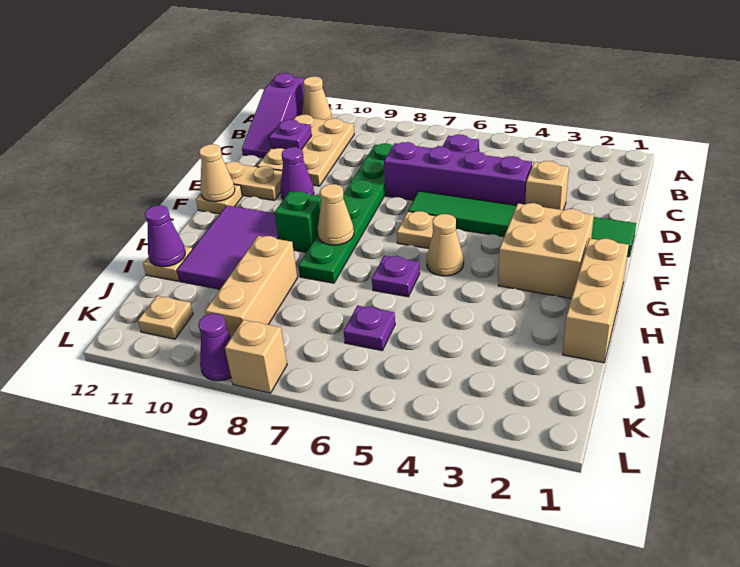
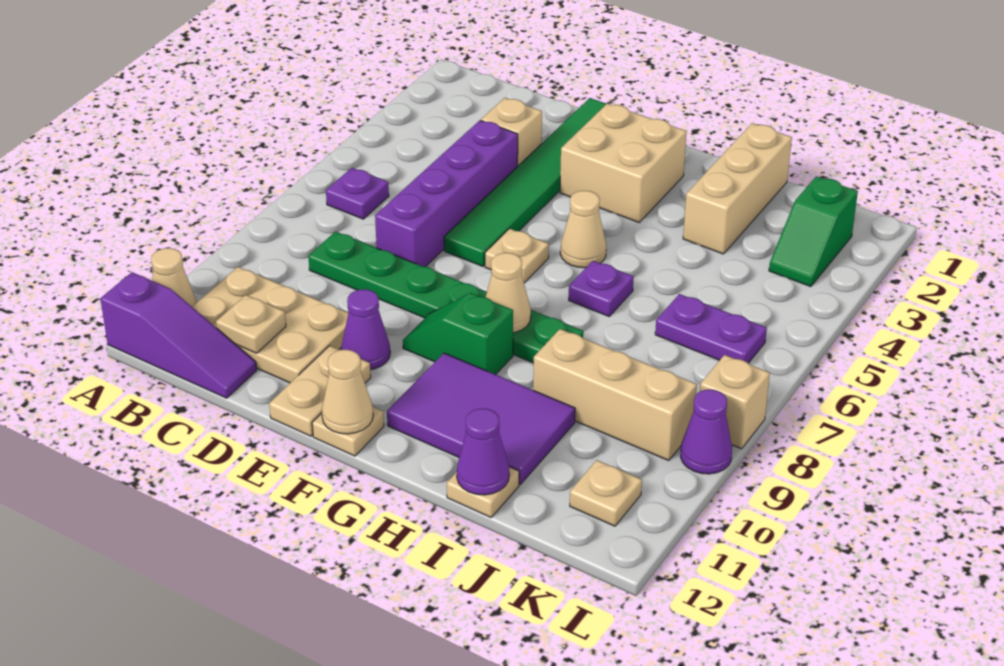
purple 1x1 plate [269,120,312,150] -> tan 1x1 plate [216,295,286,353]
tan 1x3 brick [563,238,629,363] -> tan 1x3 brick turned to [683,124,792,254]
purple 1x1 plate [344,305,395,351] -> purple 1x2 plate [655,294,767,363]
none -> green 1x2 slope [769,177,858,287]

